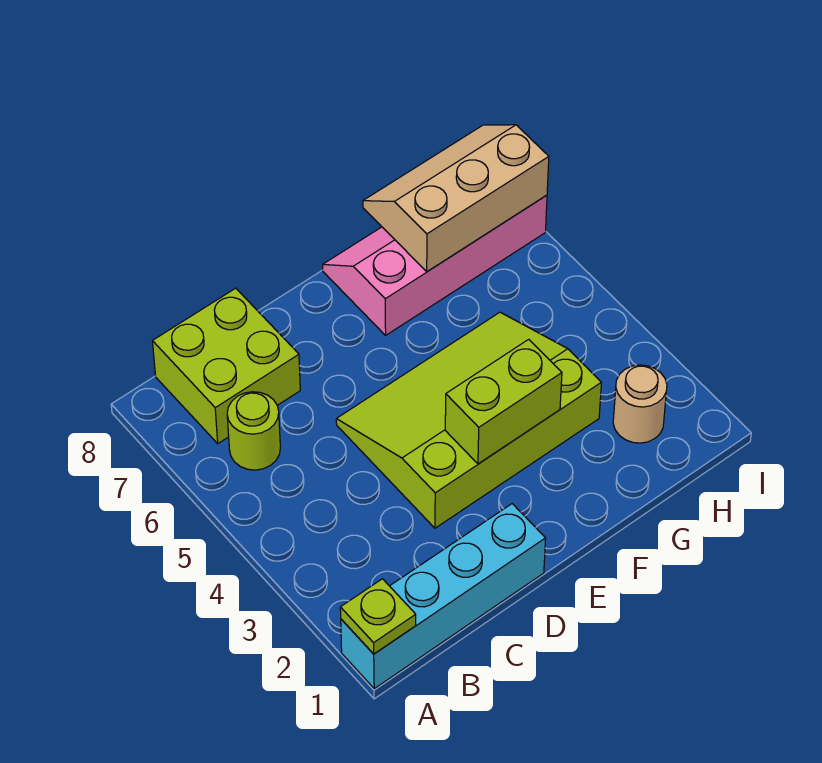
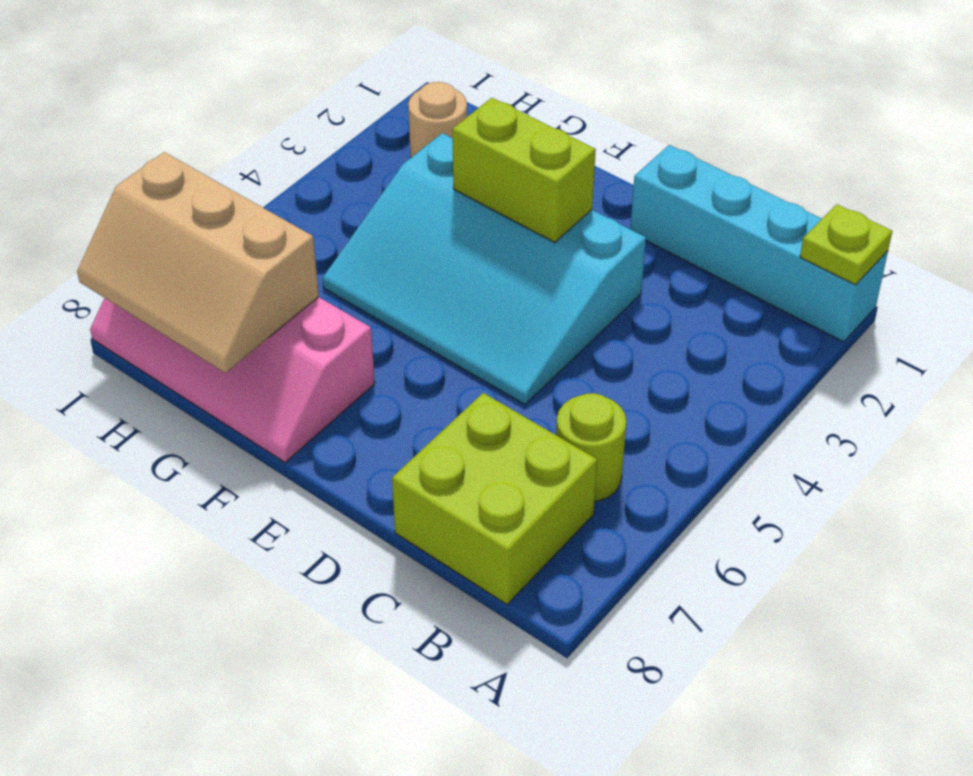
lime 3x4 slope [336,312,601,528] -> cyan 3x4 slope [323,133,646,404]

